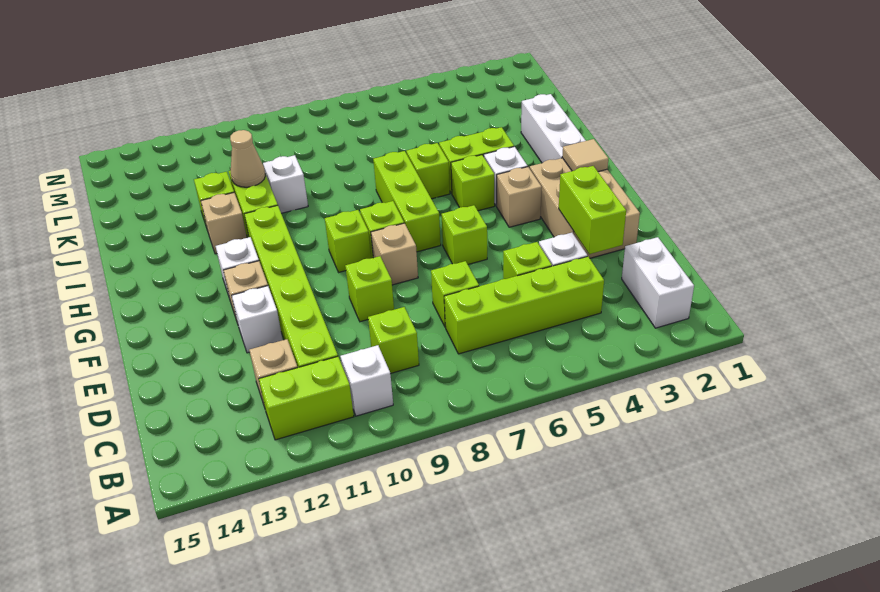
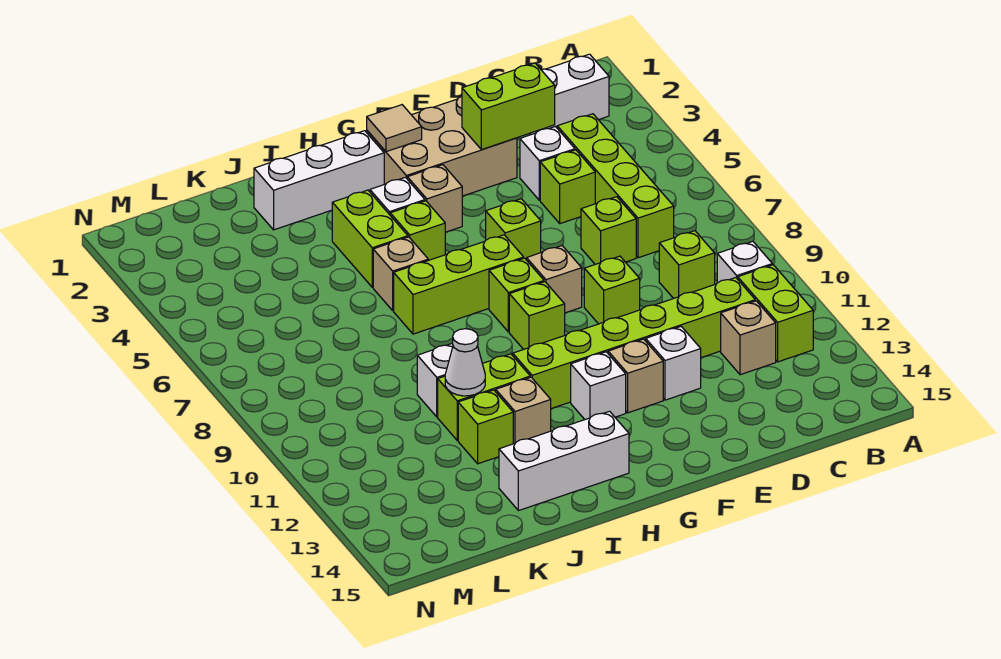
none -> white 1x3 brick [499,411,629,511]
lime 1x1 brick [406,143,450,199] -> tan 1x1 brick [373,237,428,311]
tan 1x1 cone [230,130,265,187] -> white 1x1 cone [445,329,485,396]

